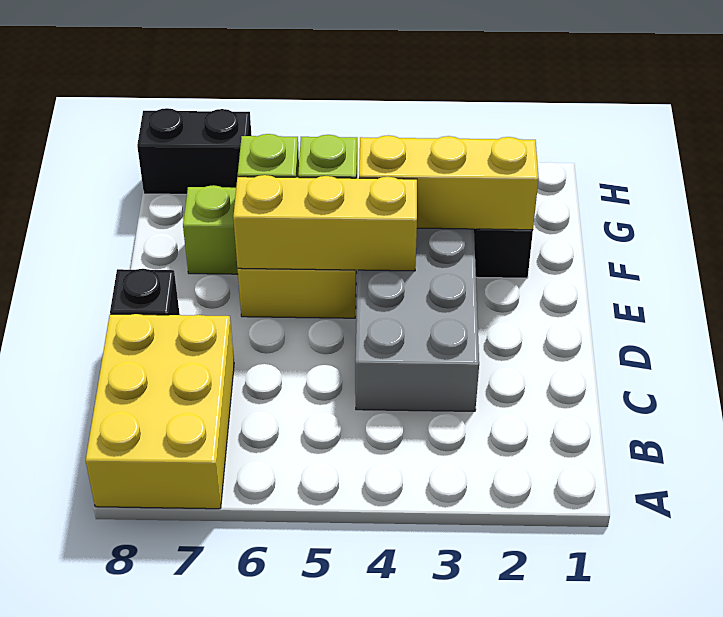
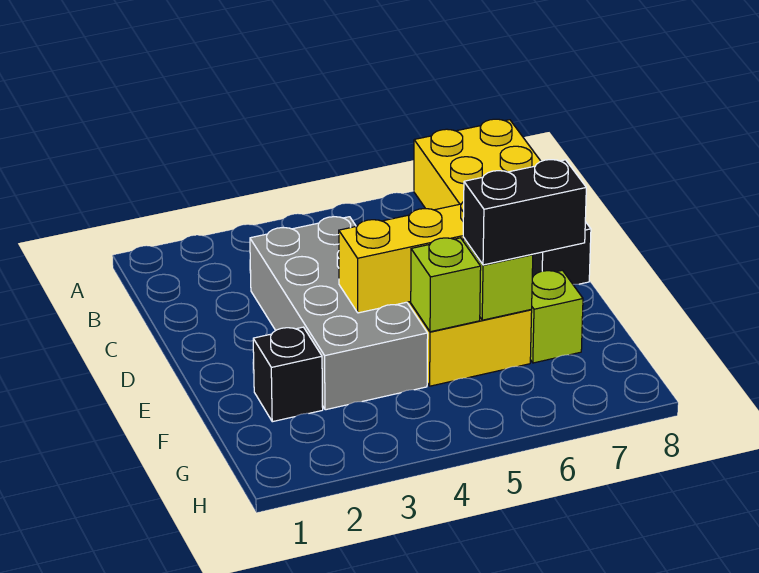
yellow 1x3 brick [359,135,539,230] -> none
black 1x2 brick [137,108,252,194] -> black 1x2 brick moved to [463,160,586,265]

